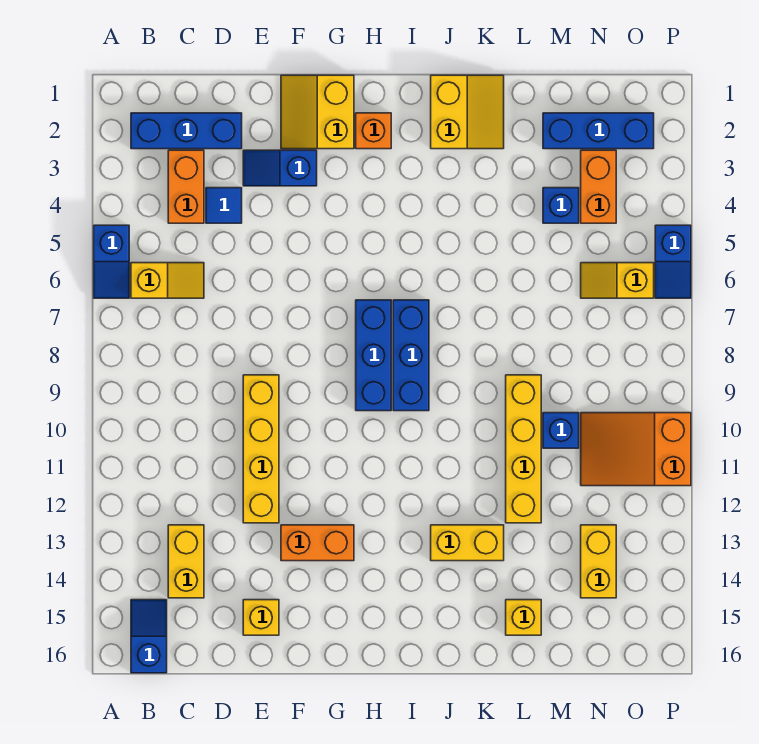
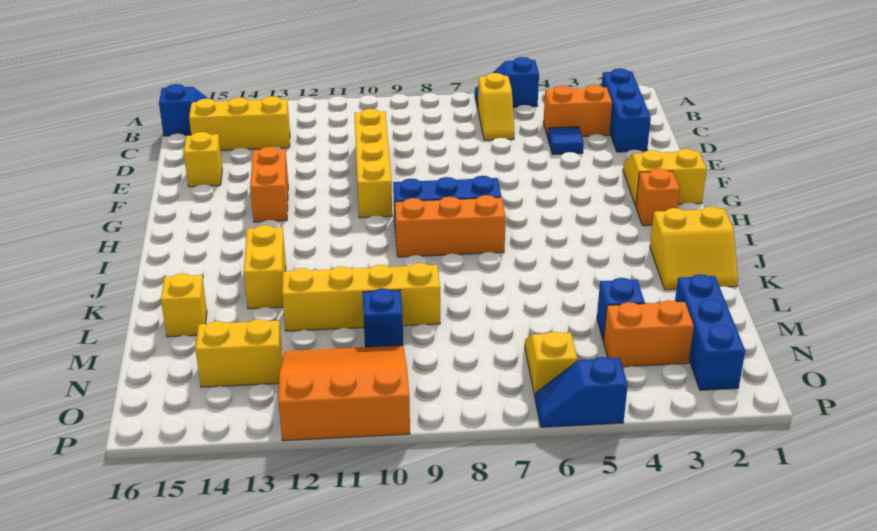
yellow 1x2 brick [168,525,204,598] -> yellow 1x3 brick [189,96,290,150]
blue 1x2 slope [243,150,317,186] -> none
yellow 1x4 brick [243,375,279,523] -> yellow 1x4 brick turned to [354,109,392,218]
blue 1x3 brick [393,300,429,411] -> orange 1x3 brick [395,195,506,257]
orange 2x3 slope [581,413,691,486] -> orange 3x3 slope [279,345,410,441]

